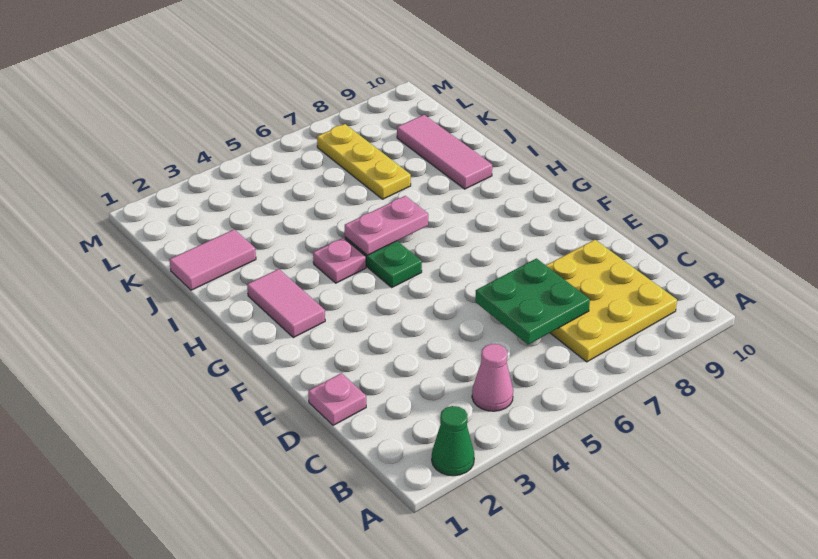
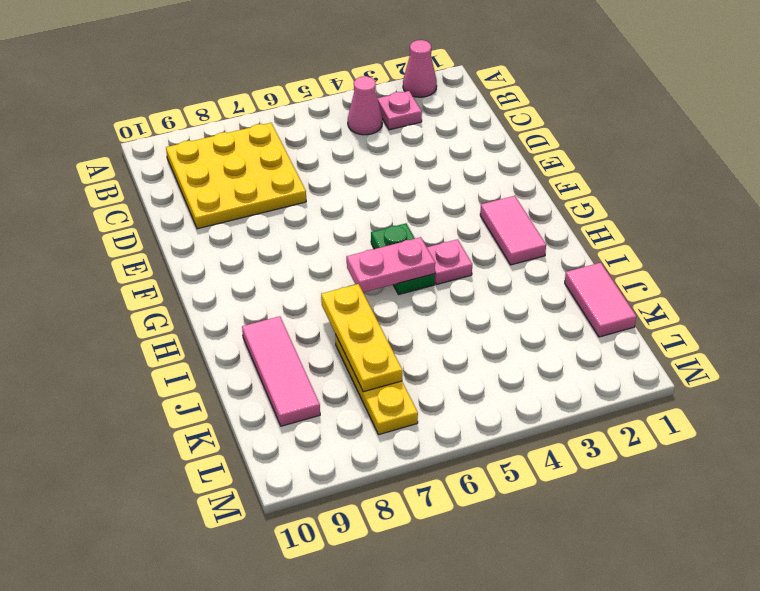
green 1x1 cone [432,406,474,476] -> pink 1x1 cone [403,40,437,97]
green 2x2 plate [475,259,590,345] -> none
pink 1x1 plate [308,373,366,425] -> pink 1x1 plate moved to [377,91,422,130]
none -> yellow 1x3 plate [321,284,402,392]
pink 1x2 tile [169,229,256,290] -> pink 1x2 tile turned to [565,263,636,337]

